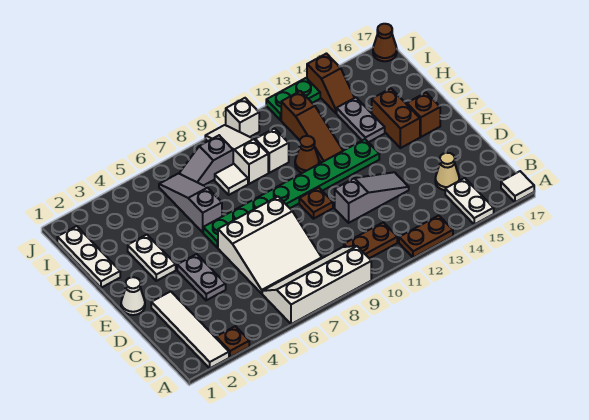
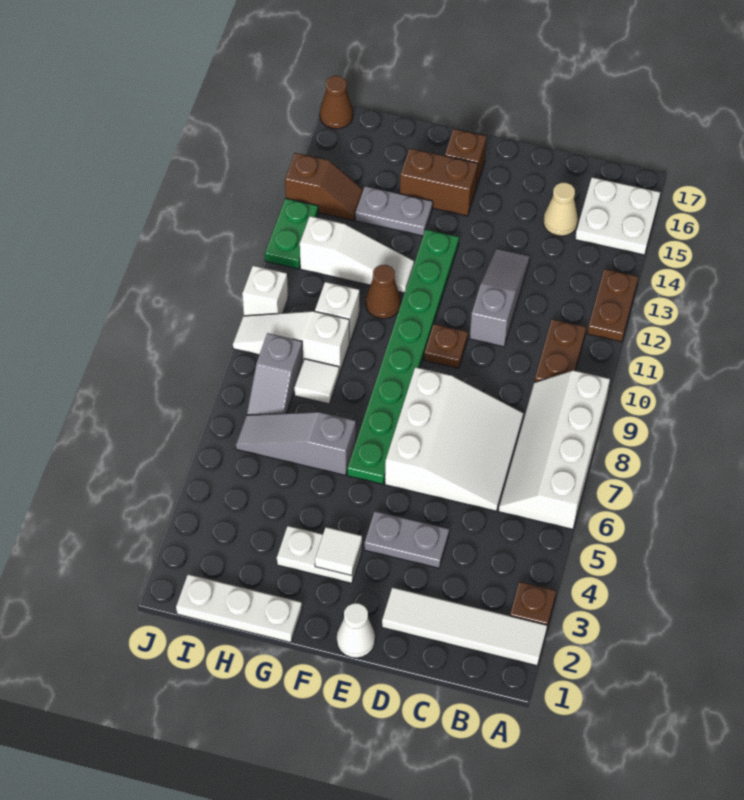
white 1x2 plate [445,178,494,224] -> white 2x2 plate [575,177,660,255]
white 1x1 tile [501,171,534,202] -> white 1x1 tile moved to [315,527,362,576]
brown 1x3 slope [281,91,343,163] -> white 1x3 slope [300,216,414,293]

